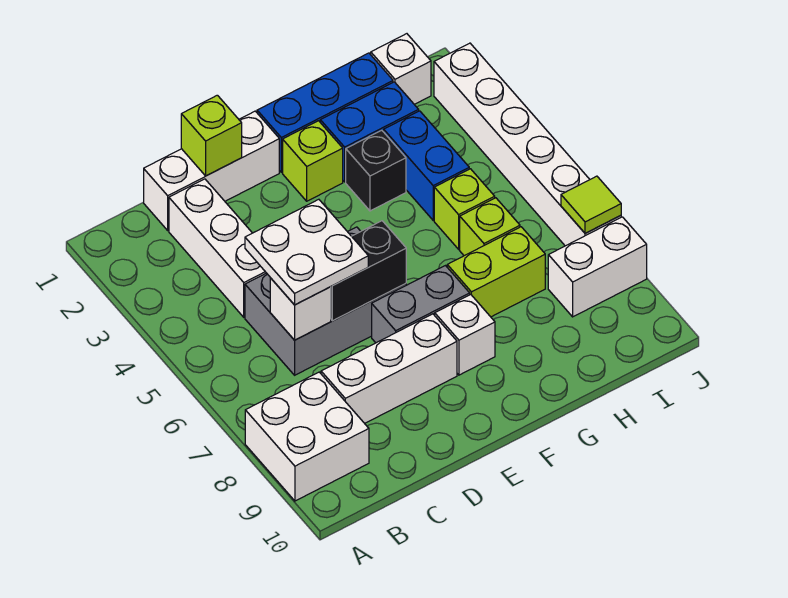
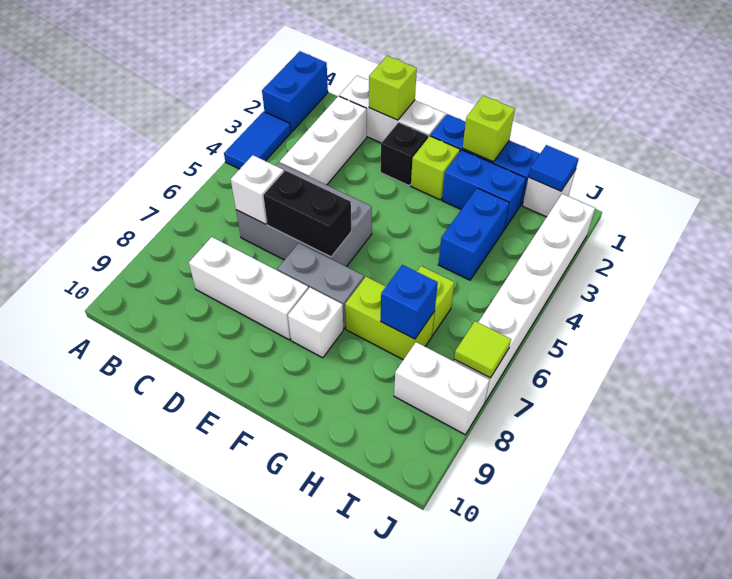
none -> blue 1x2 brick [262,51,328,132]
none -> blue 1x2 tile [224,112,291,169]
white 2x2 brick [245,372,369,501] -> none
white 2x2 plate [245,199,368,305] -> none
black 1x1 brick [346,130,406,211] -> black 1x1 brick moved to [380,122,428,185]
lime 1x1 brick [434,169,495,249] -> lime 1x1 brick moved to [463,96,515,162]
none -> blue 1x1 brick [381,265,438,339]
none -> blue 1x1 tile [529,145,578,191]

